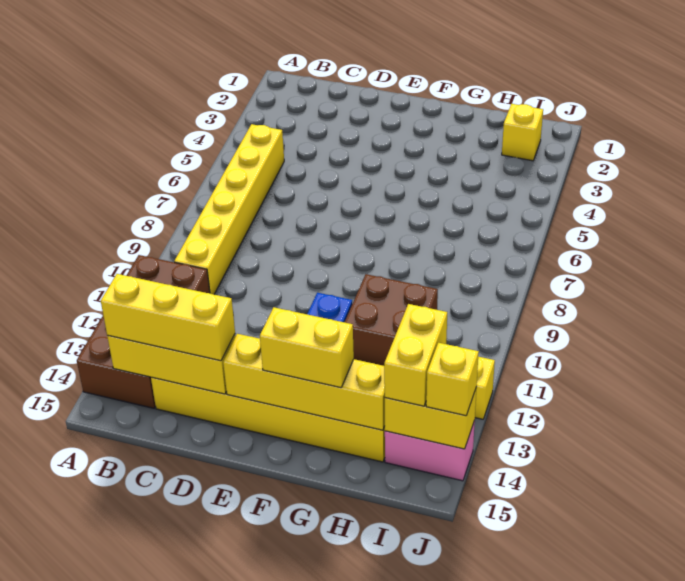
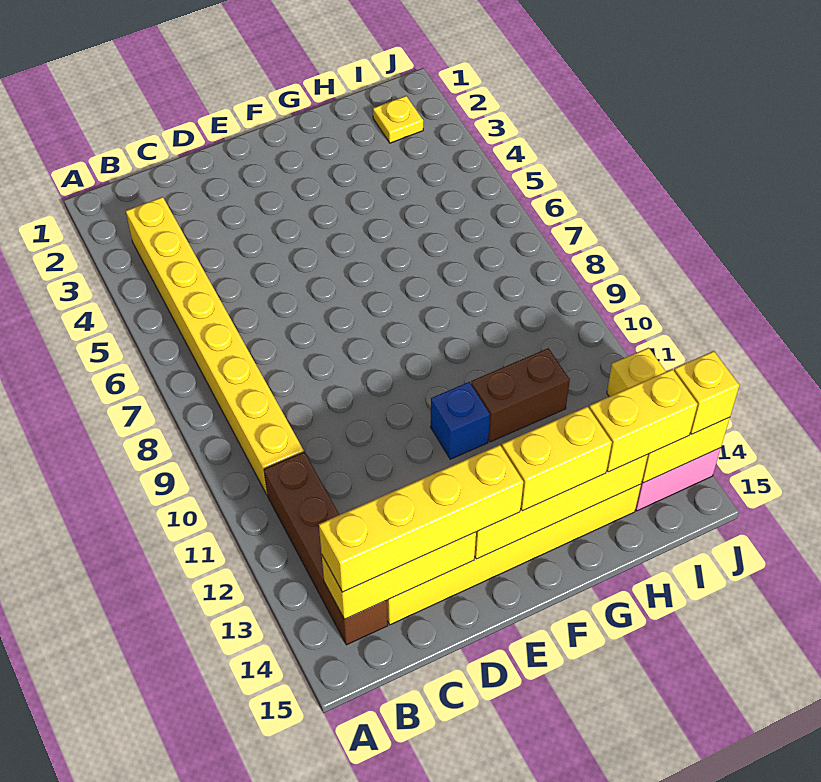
brown 2x4 brick [77,255,210,408] -> brown 1x4 brick [264,452,388,645]
yellow 1x6 brick [174,124,284,294] -> yellow 1x8 brick [126,197,304,495]
yellow 1x3 brick [101,274,235,361] -> yellow 1x4 brick [319,445,523,592]
brown 2x2 brick [345,274,438,366] -> brown 1x2 brick [471,348,570,442]
yellow 1x1 brick [502,104,543,161] -> yellow 1x1 plate [373,96,423,143]
yellow 1x2 brick [384,304,447,406] -> yellow 1x2 brick turned to [589,369,697,472]

